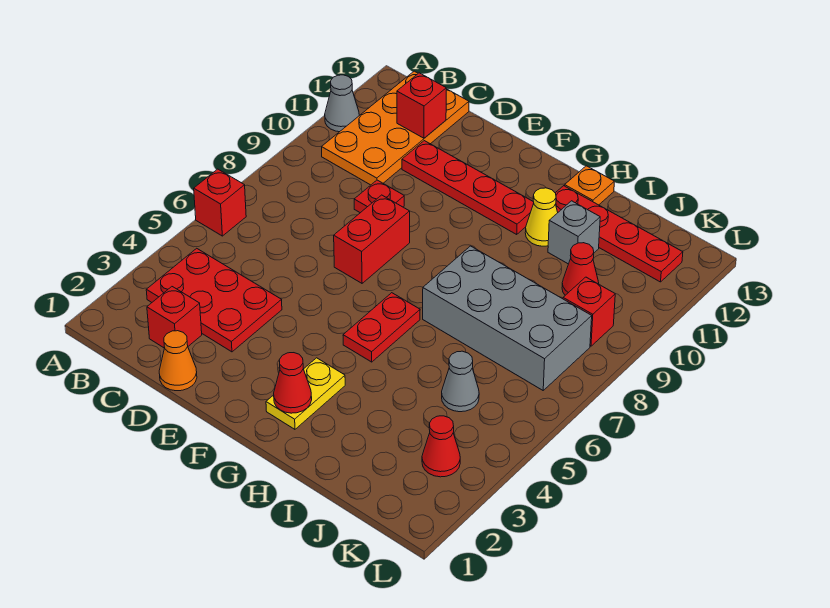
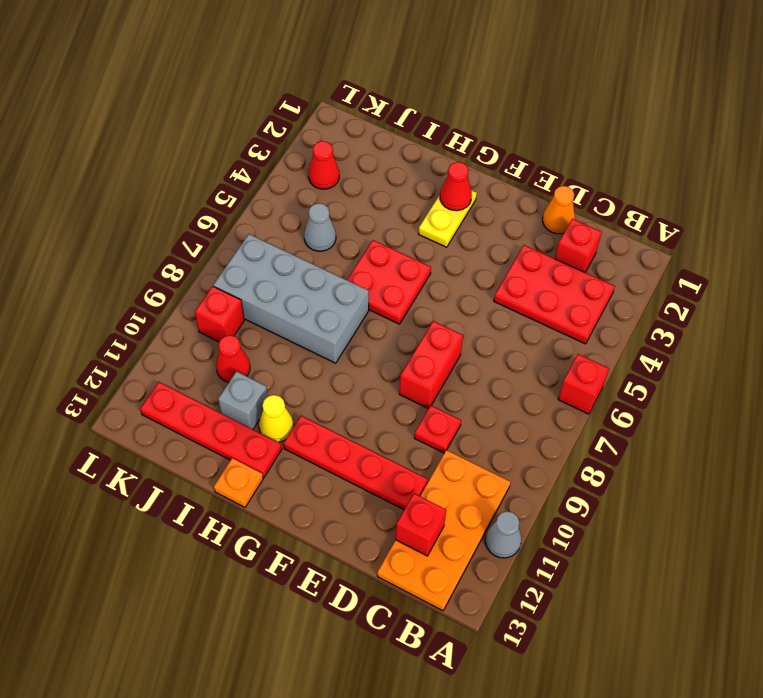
red 1x2 plate [343,293,420,362] -> red 2x2 plate [347,240,431,324]

